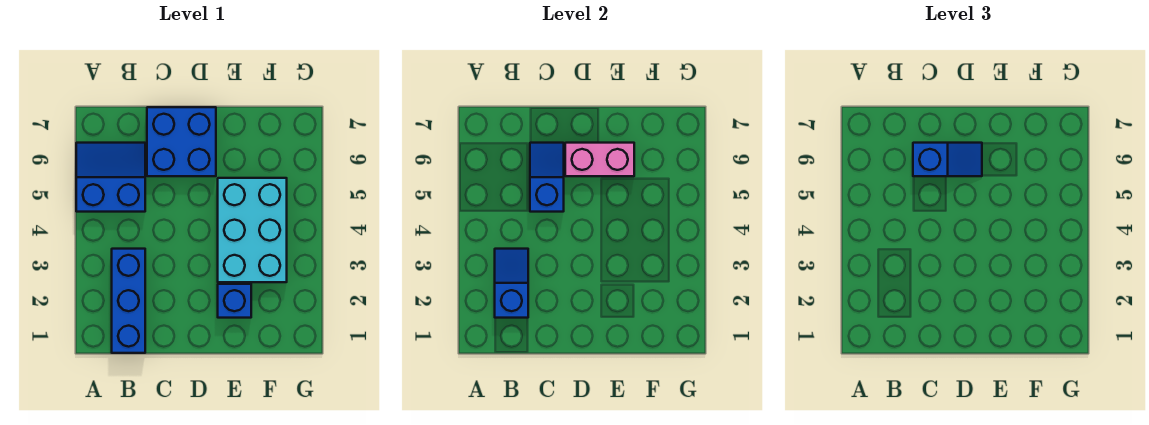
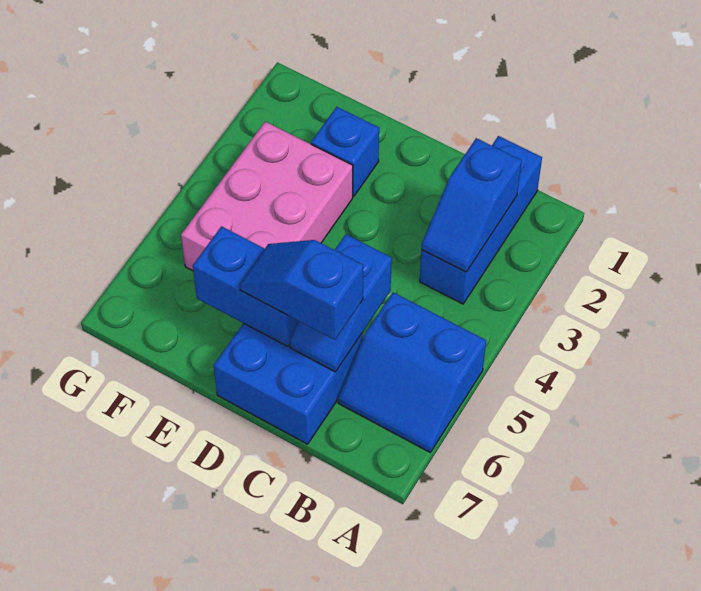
pink 1x2 brick [565,143,634,176] -> blue 1x2 brick [193,226,298,347]
cyan 2x3 brick [218,178,287,282] -> pink 2x3 brick [181,122,353,271]

